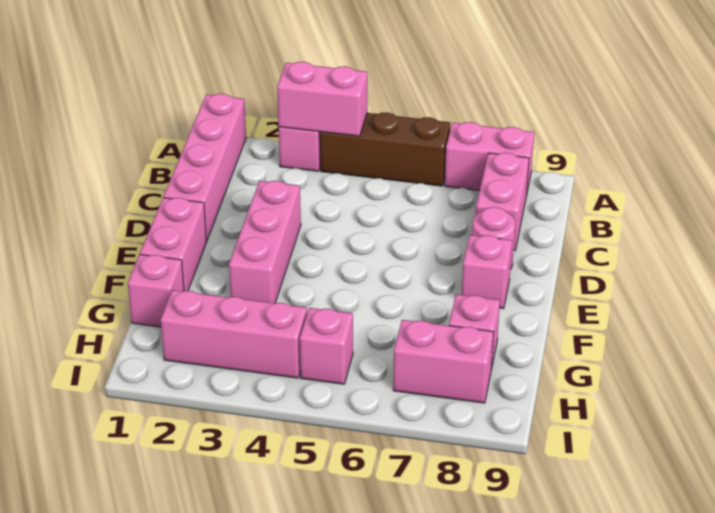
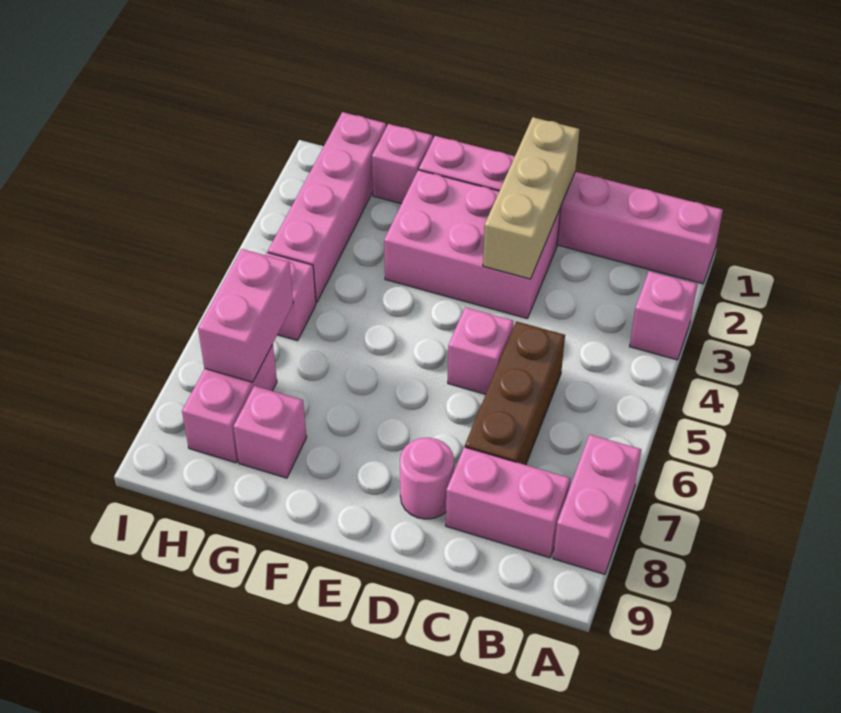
pink 1x2 brick [277,62,367,136] -> pink 1x2 brick moved to [198,249,293,382]
brown 1x3 brick [320,112,450,186] -> brown 1x3 brick moved to [465,321,565,465]
none -> tan 1x3 brick [483,117,579,279]
pink 1x3 brick [229,181,301,303] -> pink 2x3 brick [384,170,561,318]
pink 1x1 brick [462,235,512,309] -> pink 1x1 brick moved to [448,307,514,394]
pink 1x3 brick [161,290,307,378] -> pink 1x4 brick [268,112,386,303]

